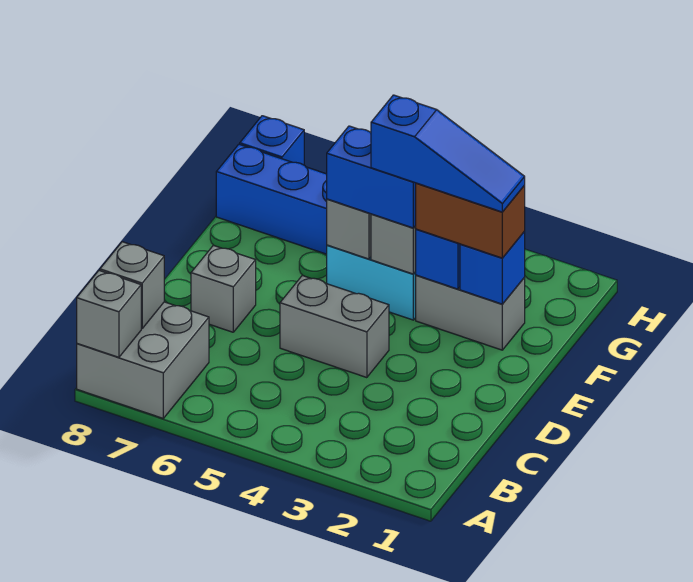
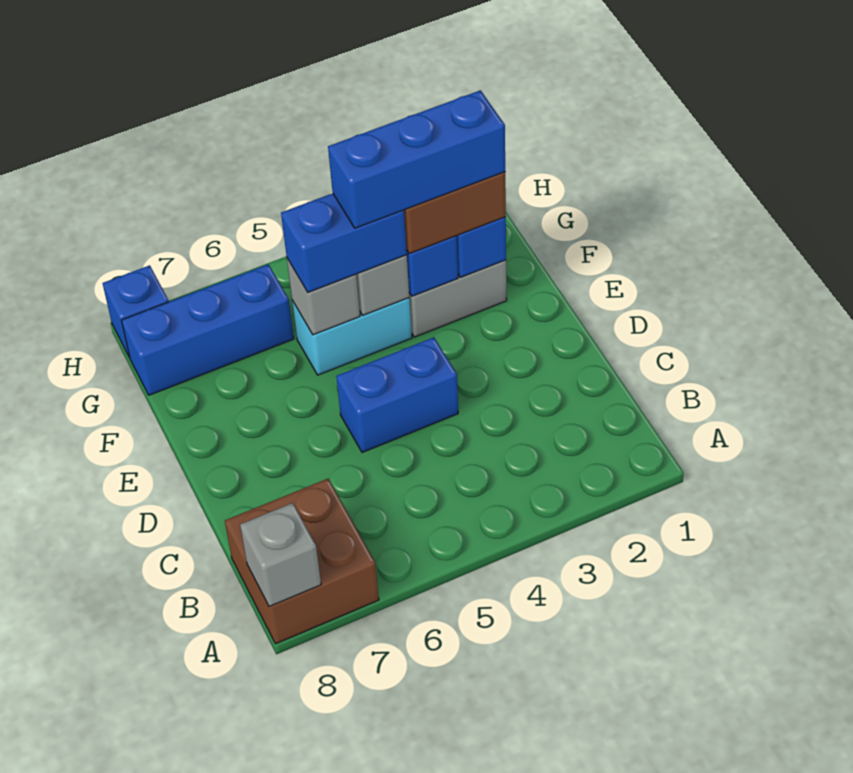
grey 2x2 brick [77,302,209,418] -> brown 2x2 brick [225,479,379,644]
grey 1x1 brick [100,242,164,329] -> none
grey 1x2 brick [280,275,389,378] -> blue 1x2 brick [336,337,458,452]
grey 1x1 brick [191,245,256,332] -> none
blue 1x3 slope [371,95,525,212] -> blue 1x3 brick [328,90,505,228]

